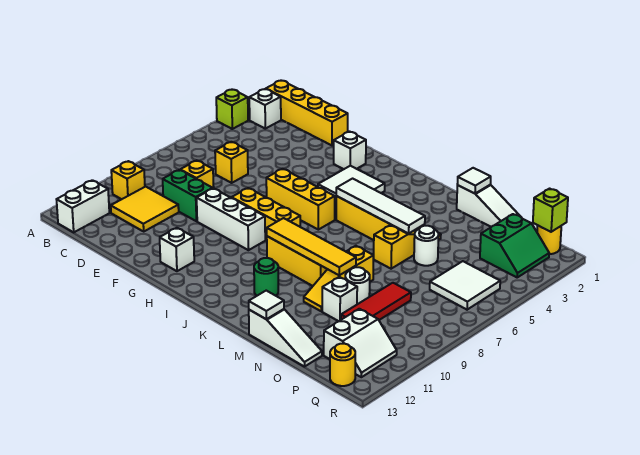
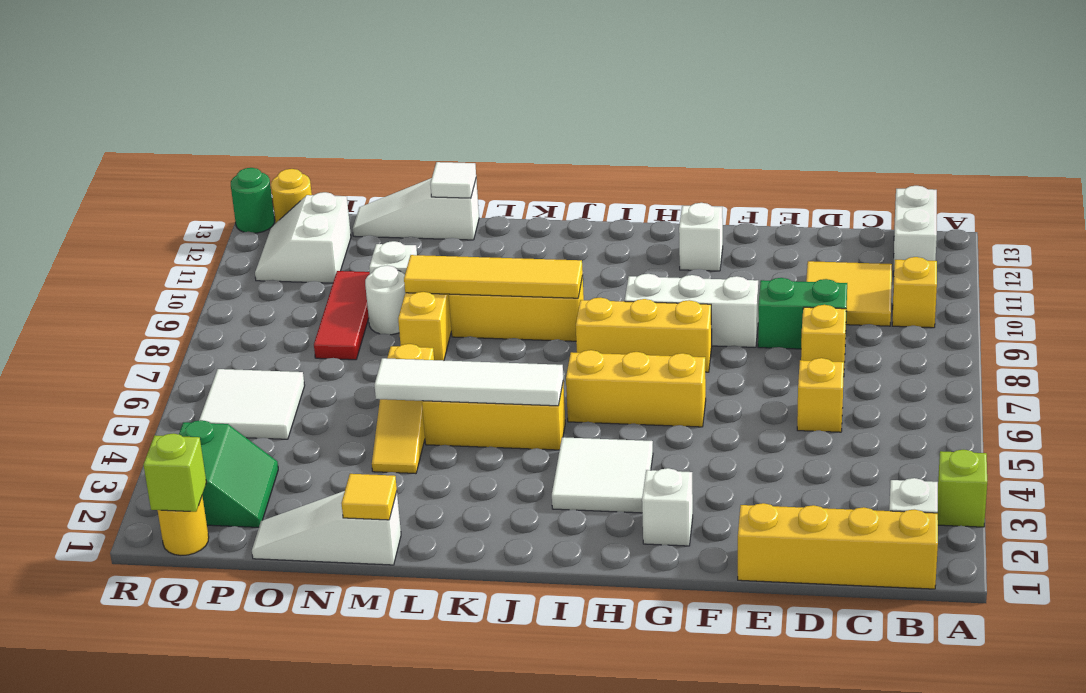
green 1x1 round brick [254,258,278,296] -> green 1x1 round brick moved to [231,168,275,233]
white 1x1 tile [457,168,491,194] -> yellow 1x1 tile [342,474,397,520]
white 1x1 round brick [414,226,439,266] -> none
green 2x2 slope [480,214,549,277] -> green 2x2 slope turned to [179,420,278,527]

